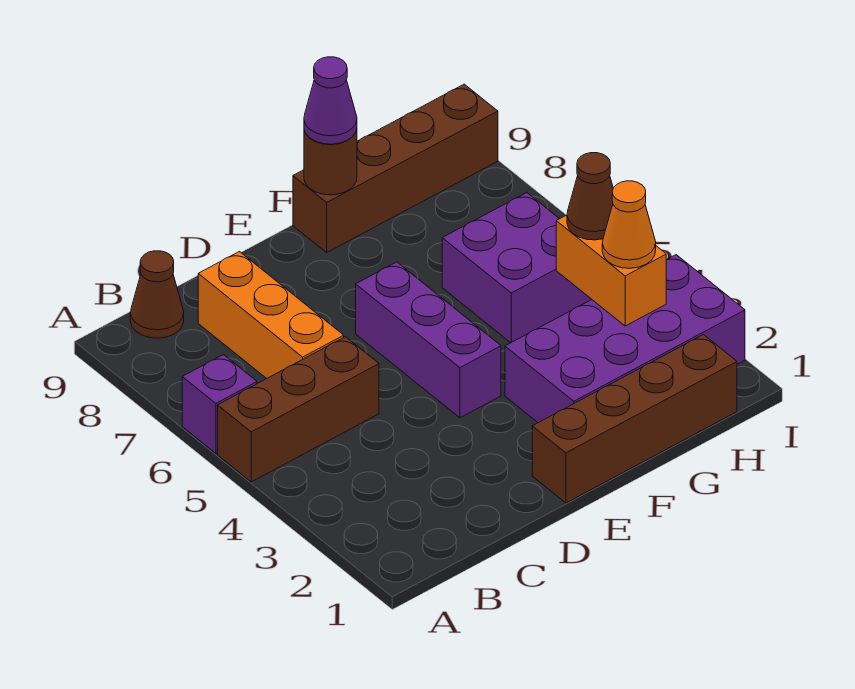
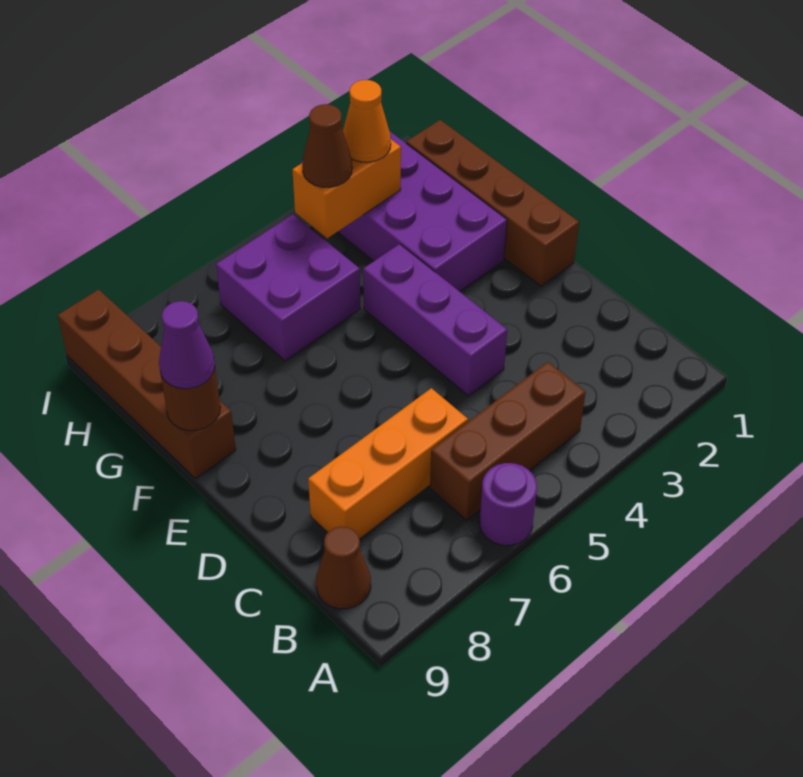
brown 1x3 brick [218,337,379,482] -> brown 1x3 brick turned to [430,362,586,520]
purple 1x1 brick [182,355,257,453] -> purple 1x1 round brick [480,463,537,545]
purple 1x3 brick [356,262,501,418] -> purple 1x3 brick turned to [363,244,507,396]

